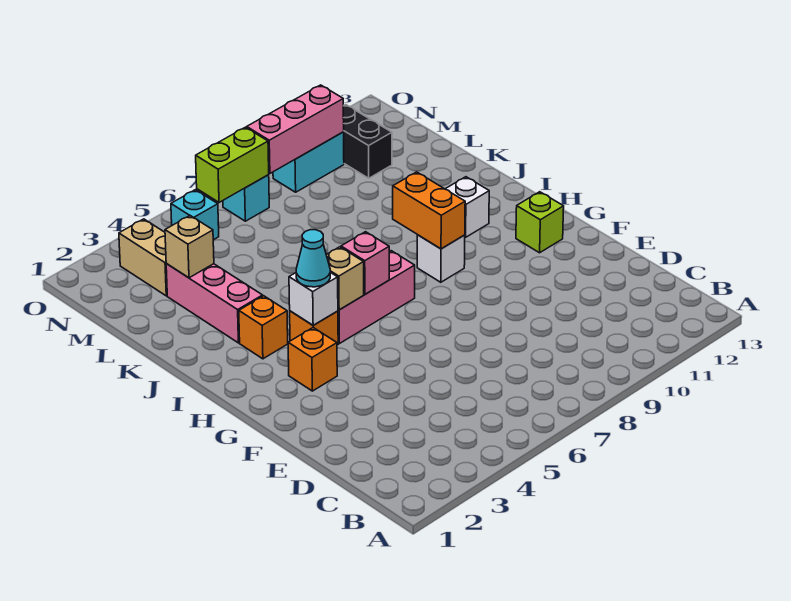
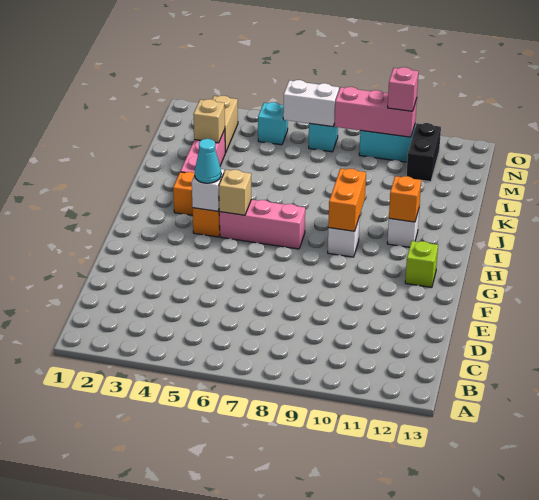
orange 1x1 brick [288,328,337,391] -> orange 1x1 brick moved to [389,176,421,222]
pink 1x1 brick [341,232,389,294] -> pink 1x1 brick moved to [388,67,419,111]
lime 1x2 brick [196,127,269,202] -> white 1x2 brick [283,80,339,127]

